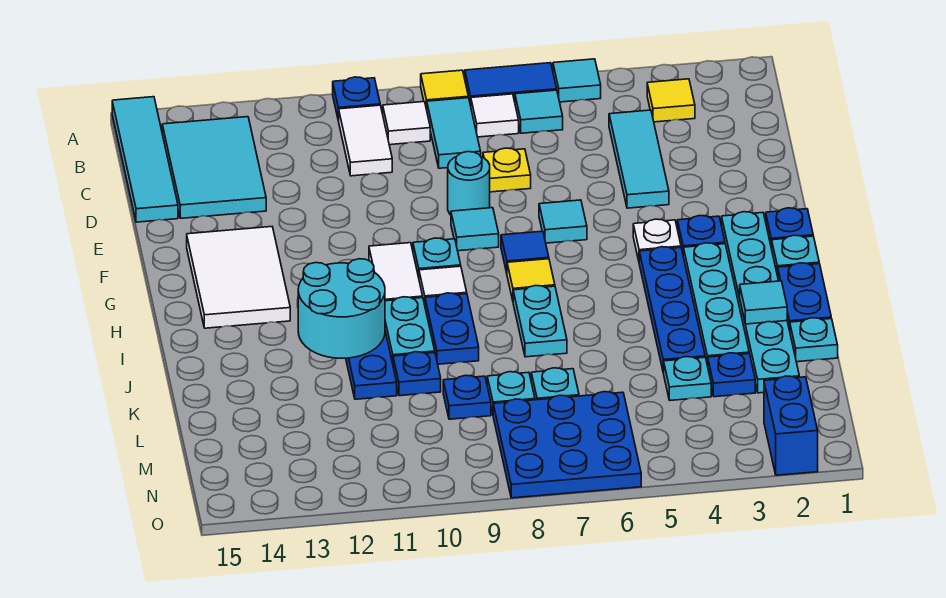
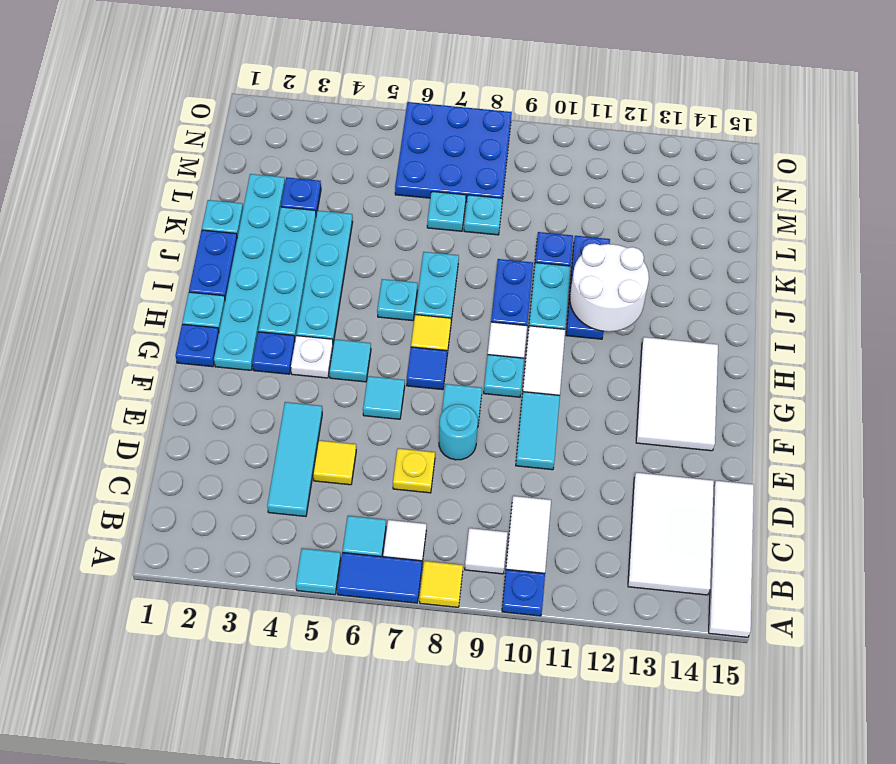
cyan 1x4 tile [112,97,178,222] -> white 1x4 tile [709,481,754,637]
yellow 1x1 tile [647,79,695,122] -> yellow 1x1 tile moved to [313,440,356,485]
cyan 1x2 tile [427,98,481,168] -> cyan 1x2 tile moved to [516,392,560,470]
cyan 2x3 tile [162,117,266,218] -> white 2x3 tile [628,473,714,595]
blue 1x4 plate [639,247,705,373] -> cyan 1x4 plate [296,211,352,344]
cyan 2x2 round brick [298,259,385,358] -> white 2x2 round brick [570,243,649,332]
cyan 1x1 tile [740,281,787,324] -> cyan 1x1 tile moved to [329,339,371,382]
cyan 1x1 plate [664,357,711,400] -> cyan 1x1 plate moved to [377,279,417,321]
blue 1x1 plate [443,375,491,419] -> none
blue 1x2 brick [764,376,818,475] -> none

